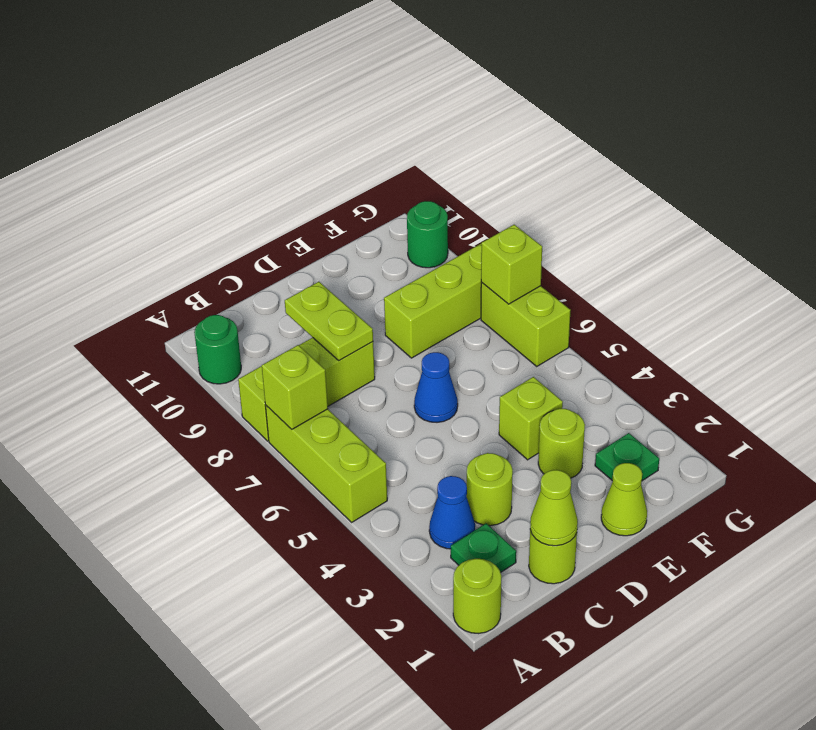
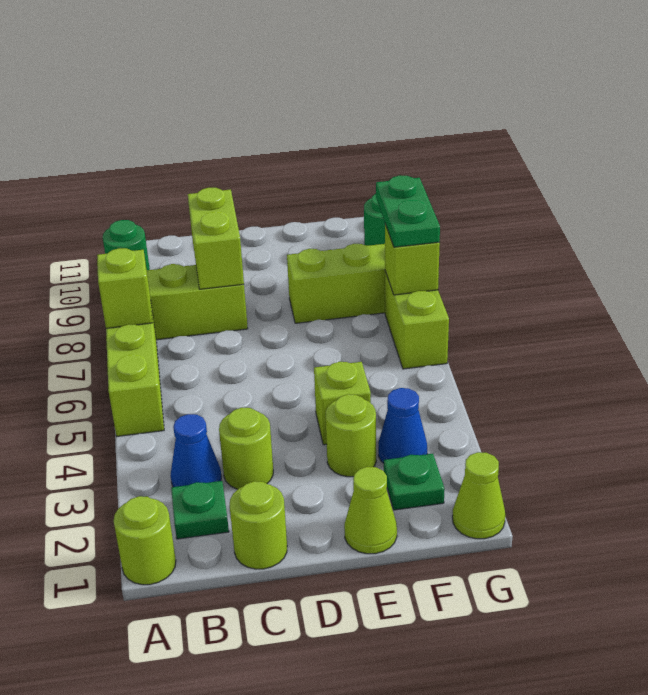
lime 1x1 cone [530,470,578,546] -> lime 1x1 cone moved to [452,452,505,539]
lime 1x2 plate [285,282,373,361] -> lime 1x2 brick [188,188,244,289]
blue 1x1 cone [414,352,458,422] -> blue 1x1 cone moved to [378,388,427,463]
none -> green 1x2 plate [376,175,440,247]

